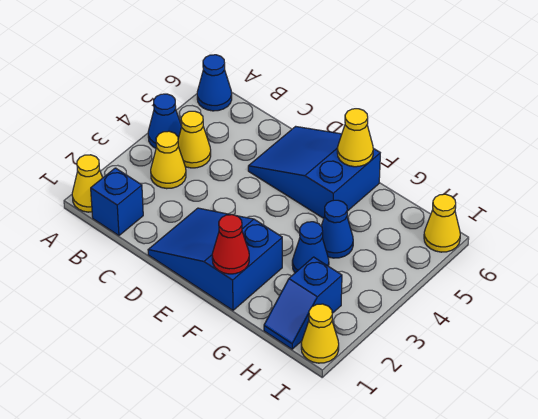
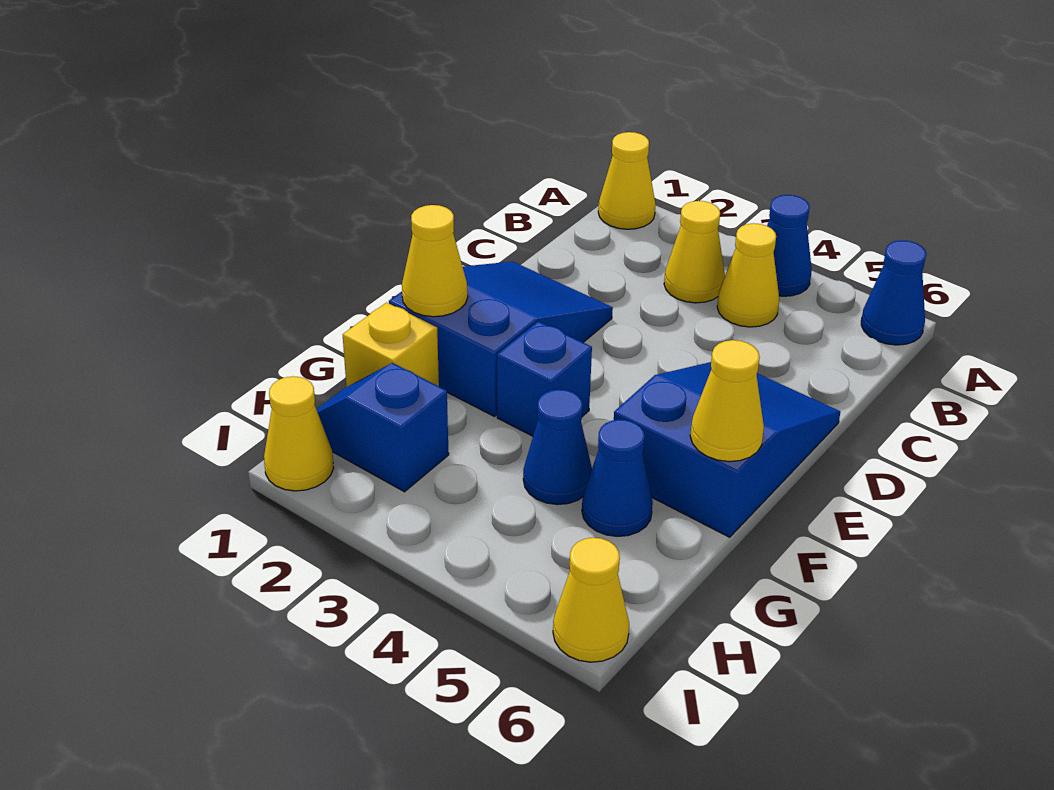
blue 1x1 brick [91,168,143,236] -> blue 1x1 brick moved to [497,321,592,436]
red 1x1 cone [212,215,249,274] -> yellow 1x1 cone [402,205,468,317]
none -> yellow 1x1 brick [343,302,439,387]
blue 1x1 cone [292,222,329,273] -> blue 1x1 cone moved to [582,419,653,536]

